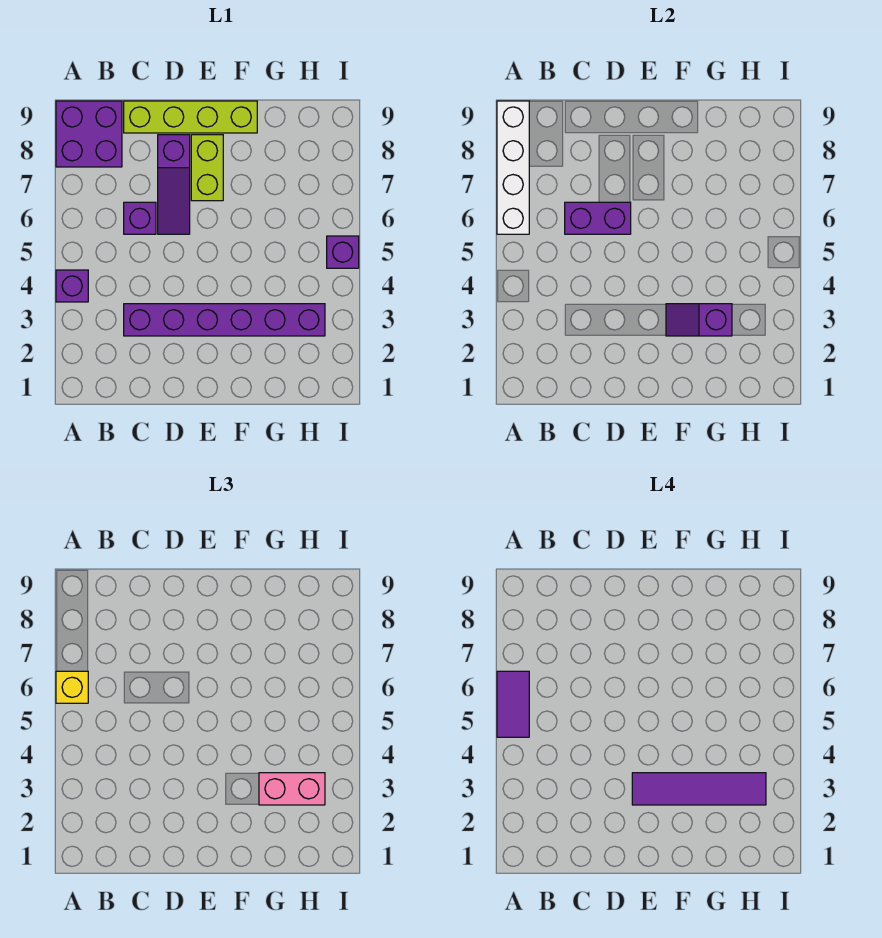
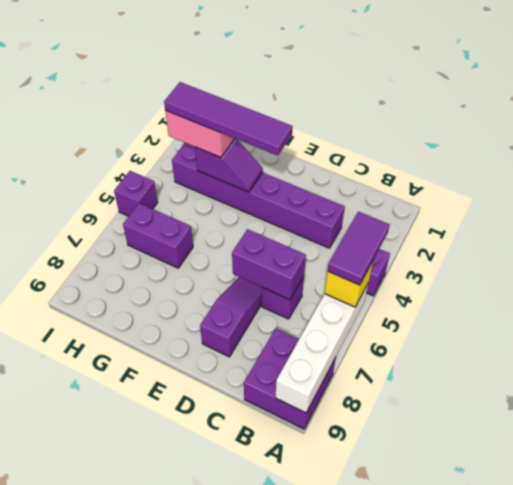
lime 1x4 brick [124,101,257,133] -> none
lime 1x2 brick [191,135,223,201] -> none
none -> purple 1x2 brick [123,203,193,268]

